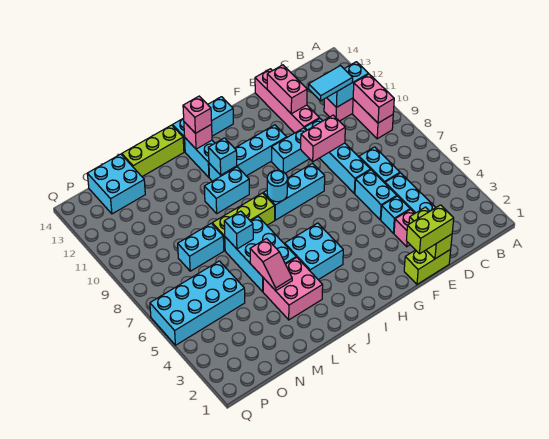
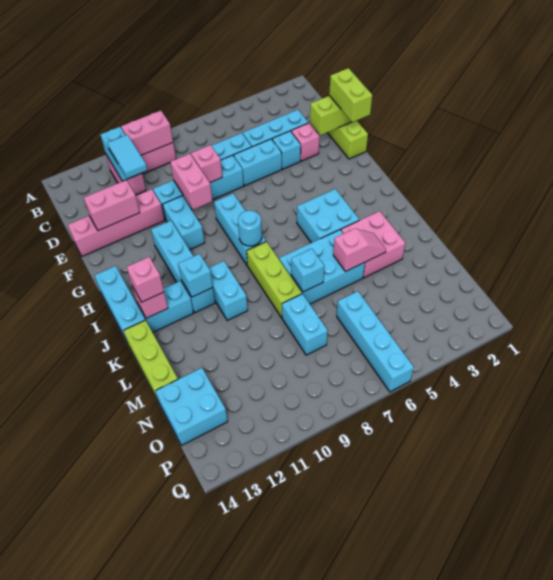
none -> pink 1x1 brick [191,145,222,183]
cyan 2x4 brick [150,261,245,345] -> cyan 1x4 brick [337,291,414,392]

